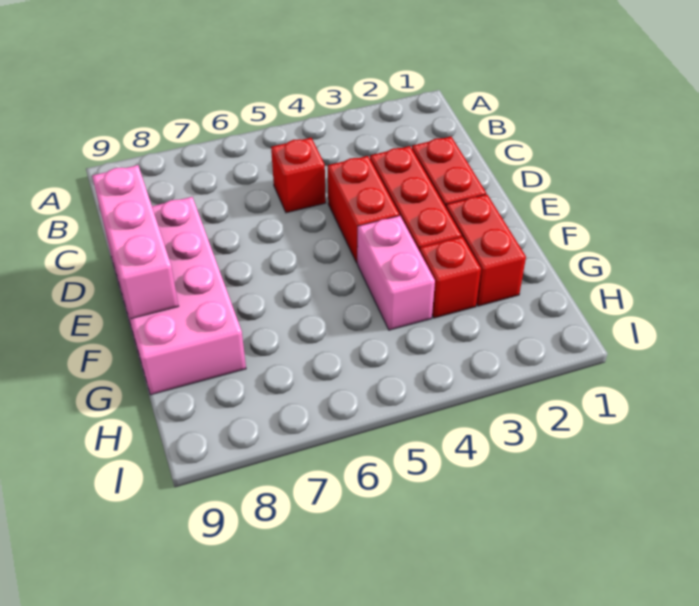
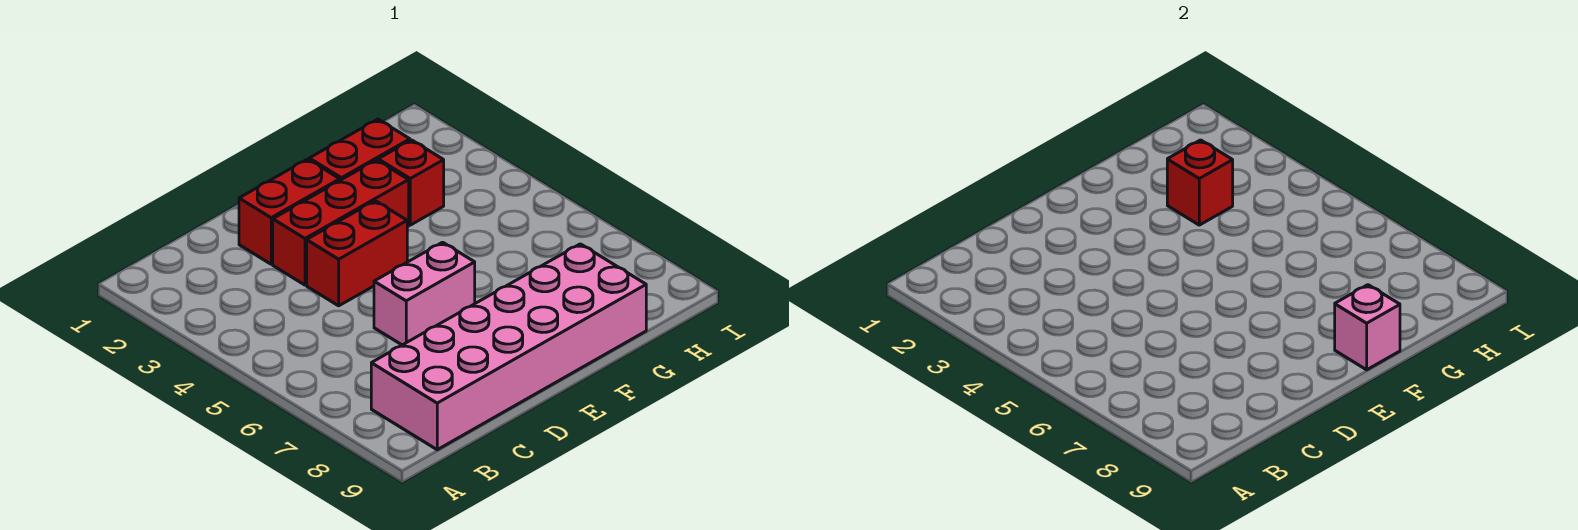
red 1x1 brick [271,138,326,213] -> red 1x1 brick moved to [1167,140,1233,225]
pink 2x4 brick [104,197,246,395] -> pink 2x6 brick [371,244,646,450]
pink 1x3 brick [92,165,179,319] -> pink 1x1 brick [1335,285,1400,370]
pink 1x2 brick [357,216,435,330] -> pink 1x2 brick moved to [374,242,475,345]

